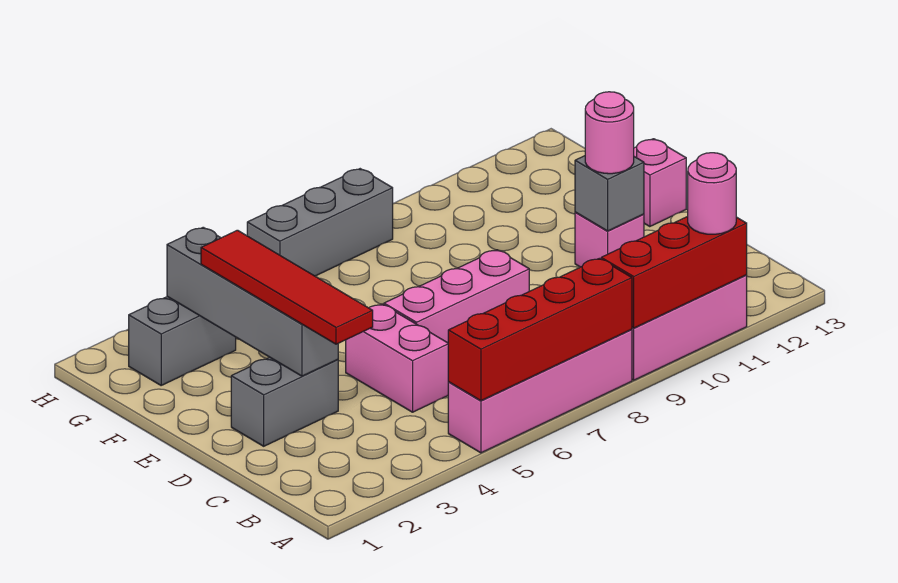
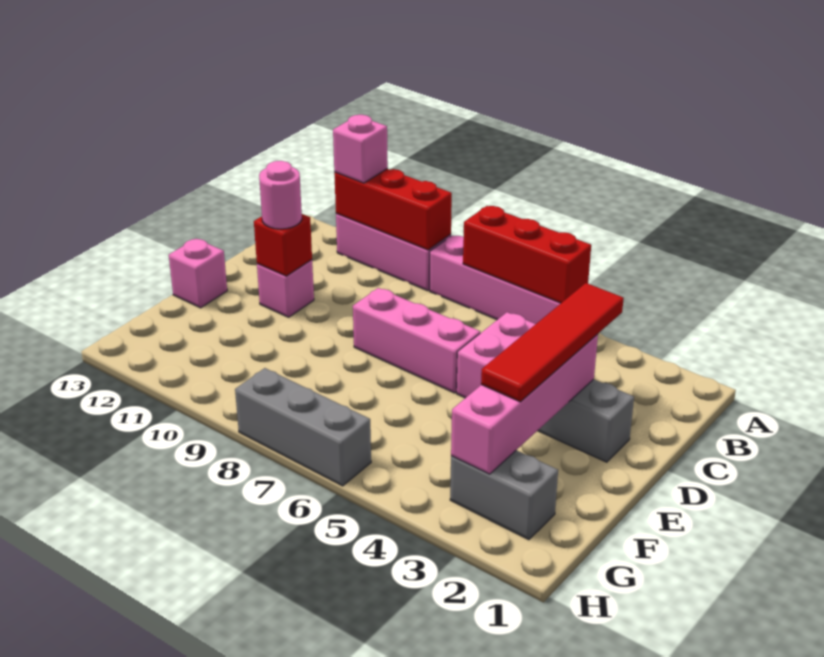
red 1x4 brick [448,258,632,401] -> red 1x3 brick [463,206,591,303]
pink 1x1 round brick [688,153,736,234] -> pink 1x1 brick [333,115,388,183]
grey 1x4 brick [167,227,338,376] -> pink 1x4 brick [451,334,598,474]
grey 1x1 brick [575,156,644,231] -> red 1x1 brick [254,214,312,276]

